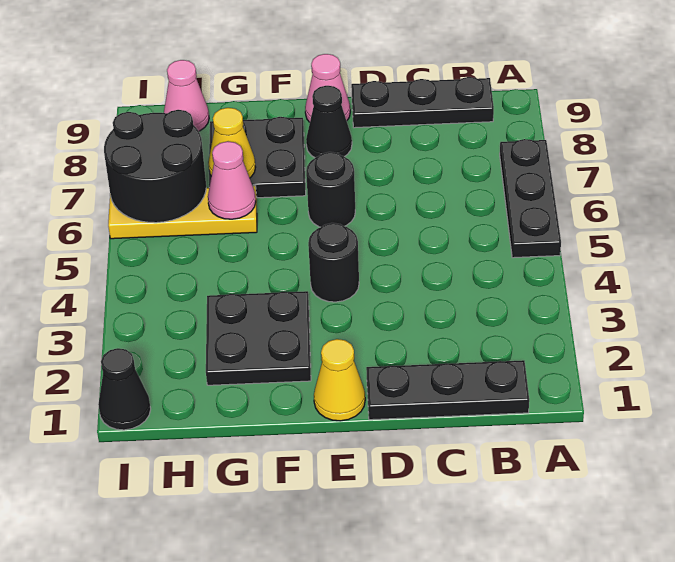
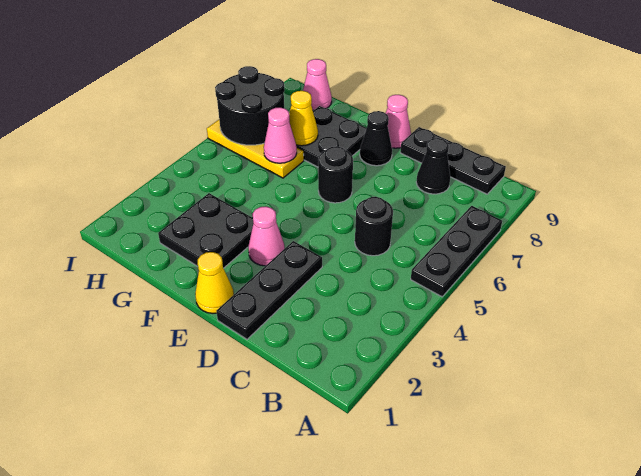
black 1x3 plate [366,360,529,420] -> black 1x3 plate turned to [216,241,322,339]
none -> pink 1x1 cone [248,206,285,266]
black 1x1 round brick [308,223,359,302] -> black 1x1 round brick moved to [355,197,393,256]
black 1x1 cone [98,348,151,430] -> black 1x1 cone moved to [416,138,450,194]

